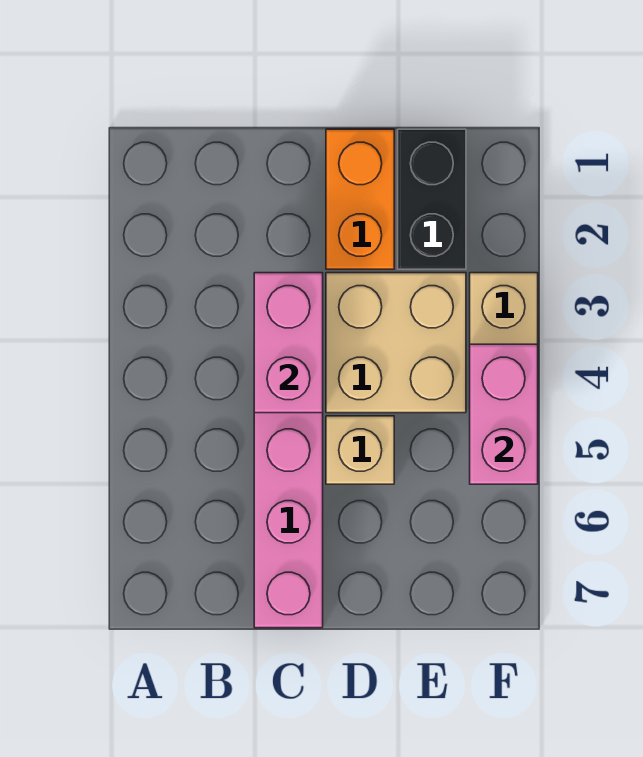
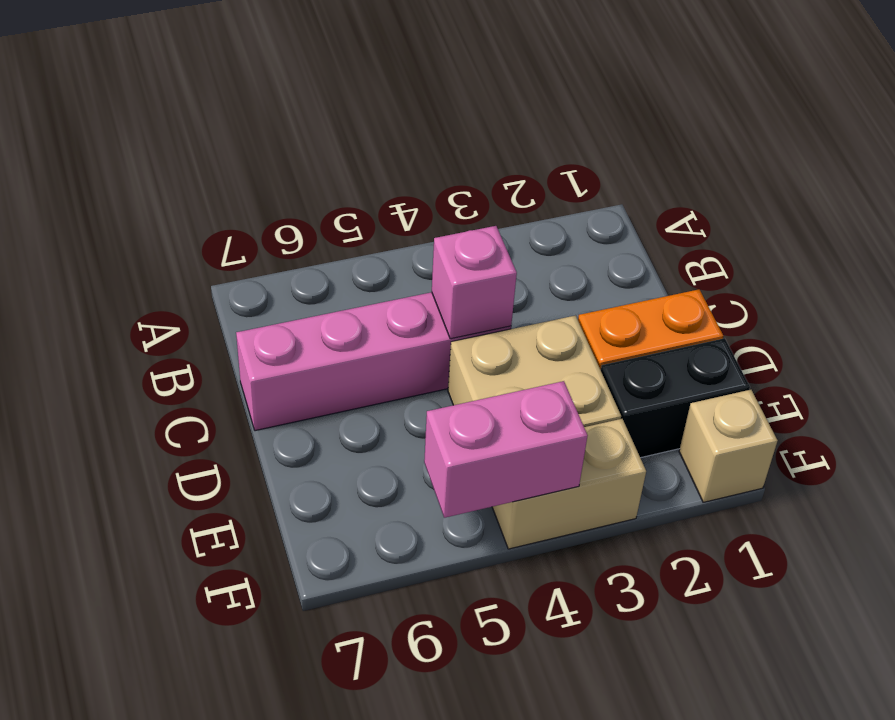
pink 1x2 brick [254,273,323,413] -> pink 1x1 brick [432,226,517,339]
tan 1x1 brick [326,416,394,484] -> tan 1x1 brick moved to [679,390,778,502]

